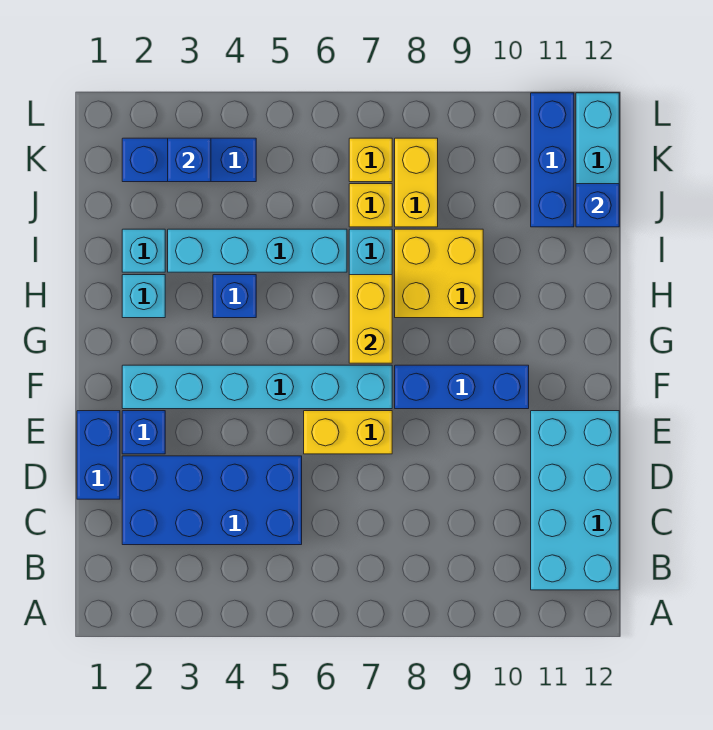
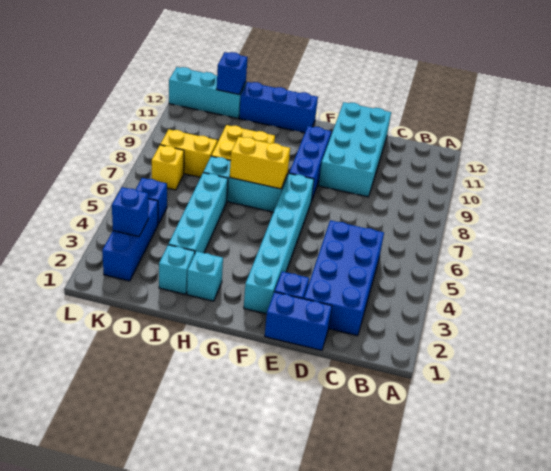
cyan 2x4 brick [531,411,619,590] -> cyan 2x4 brick turned to [319,102,391,197]
yellow 1x2 brick [304,411,392,454] -> none
blue 1x1 brick [213,275,256,318] -> blue 1x1 brick moved to [135,178,167,224]
yellow 1x1 brick [349,184,392,227] -> none
blue 1x3 brick [531,93,574,227] -> blue 1x3 brick moved to [239,82,318,133]

